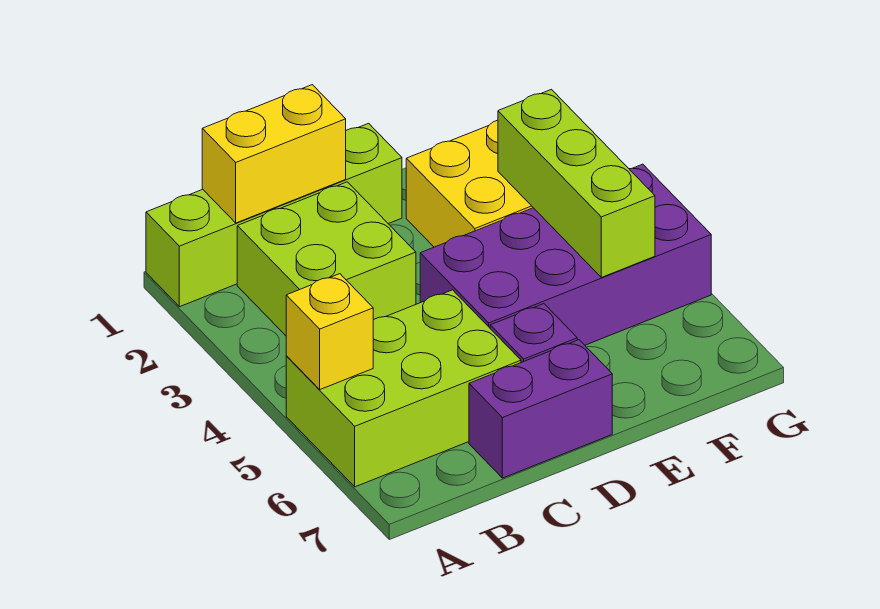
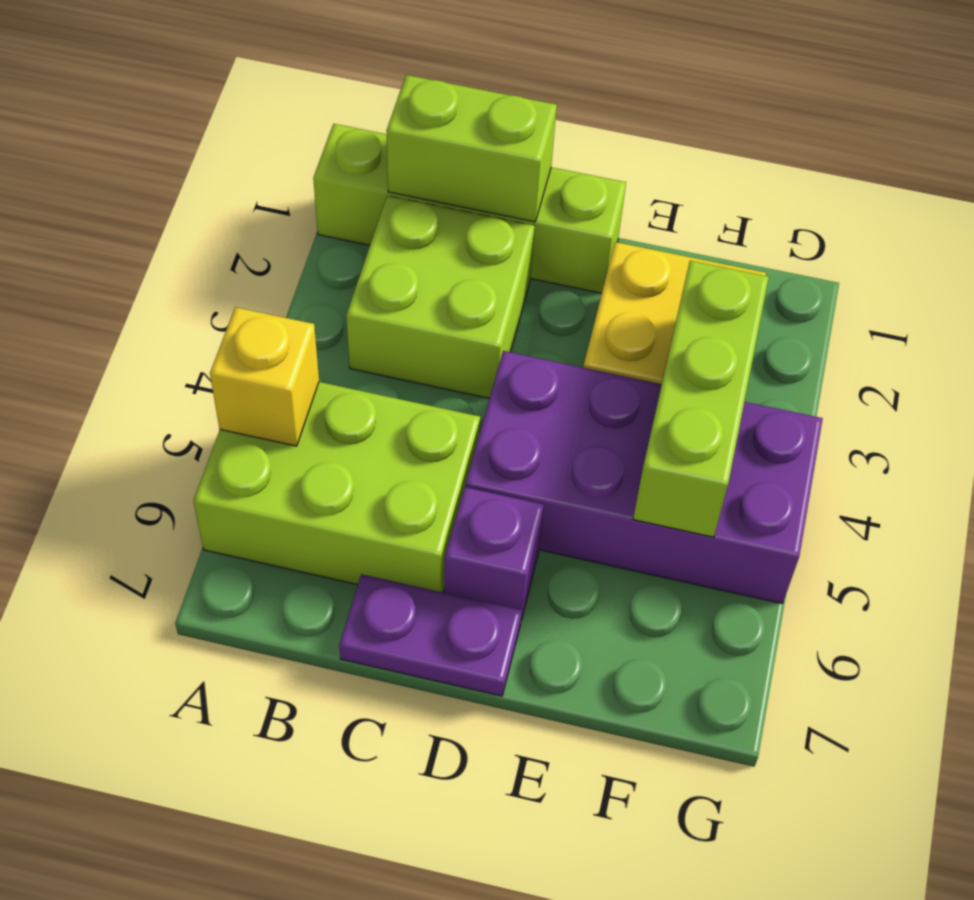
yellow 1x2 brick [202,85,346,223] -> lime 1x2 brick [386,75,557,222]
purple 1x2 brick [469,340,612,478] -> purple 1x2 plate [339,574,522,696]

